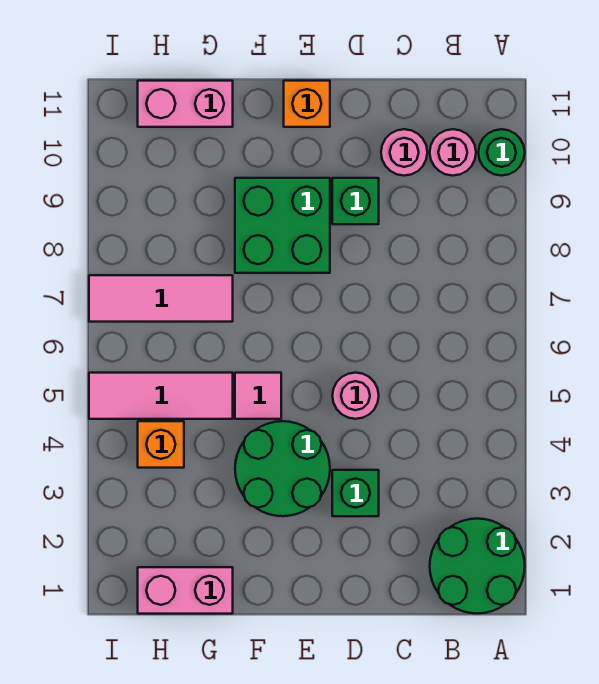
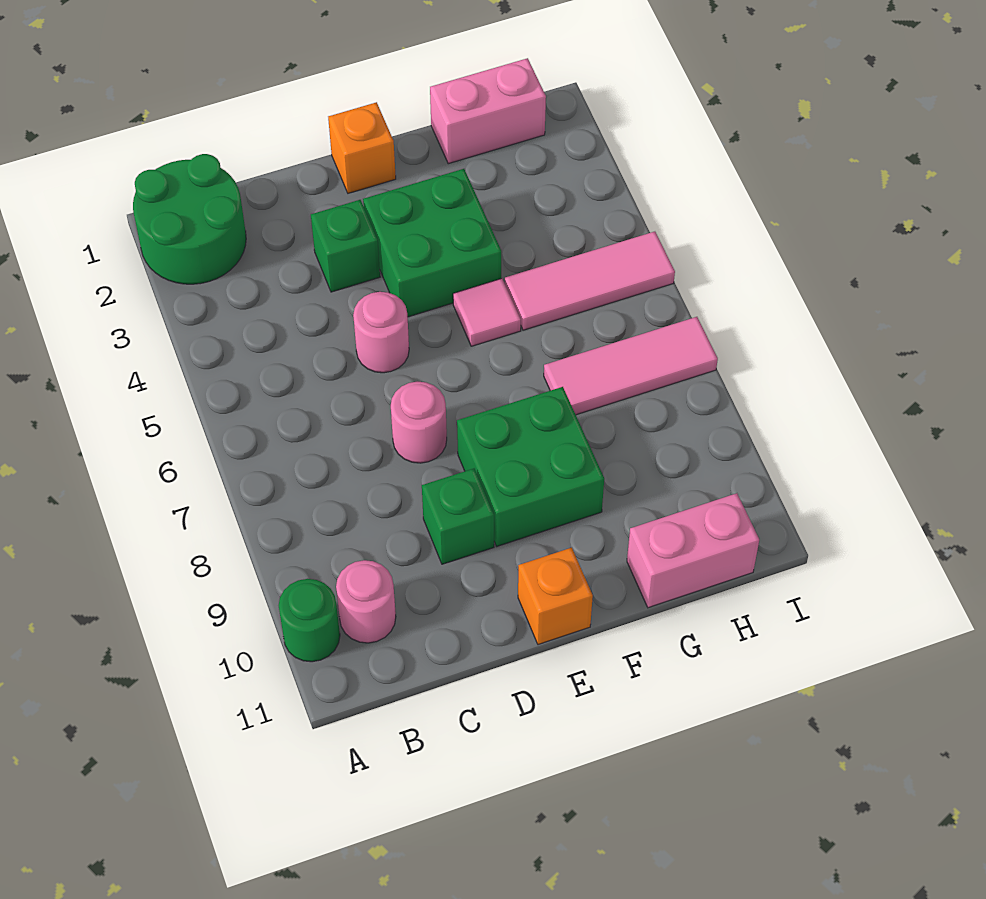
pink 1x1 round brick [381,129,427,176] -> pink 1x1 round brick moved to [391,382,447,463]
green 2x2 round brick [235,421,330,516] -> green 2x2 brick [363,169,501,317]
orange 1x1 brick [138,421,184,468] -> orange 1x1 brick moved to [328,102,396,193]

